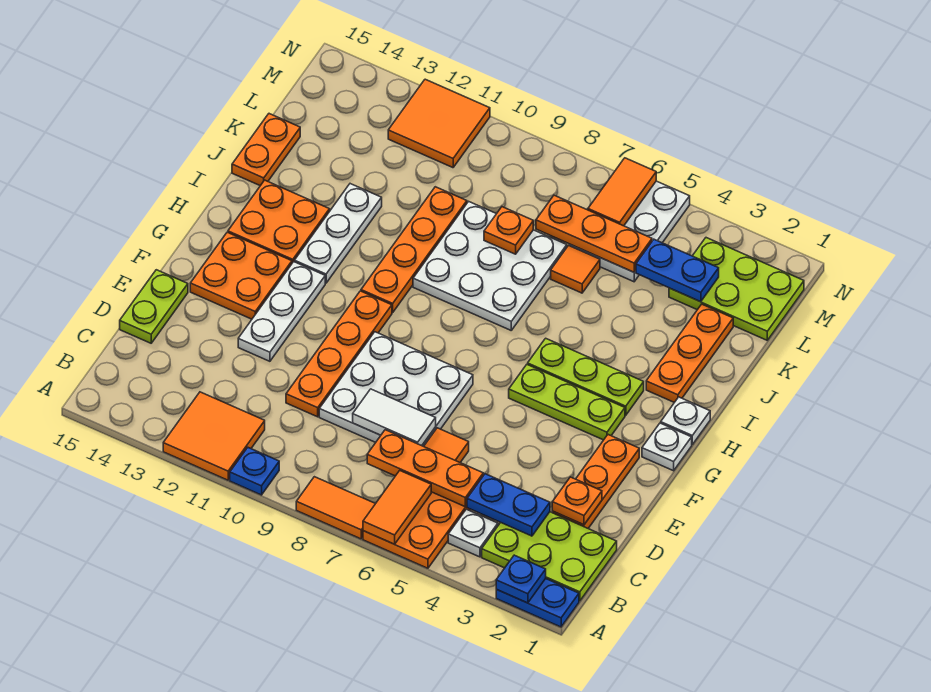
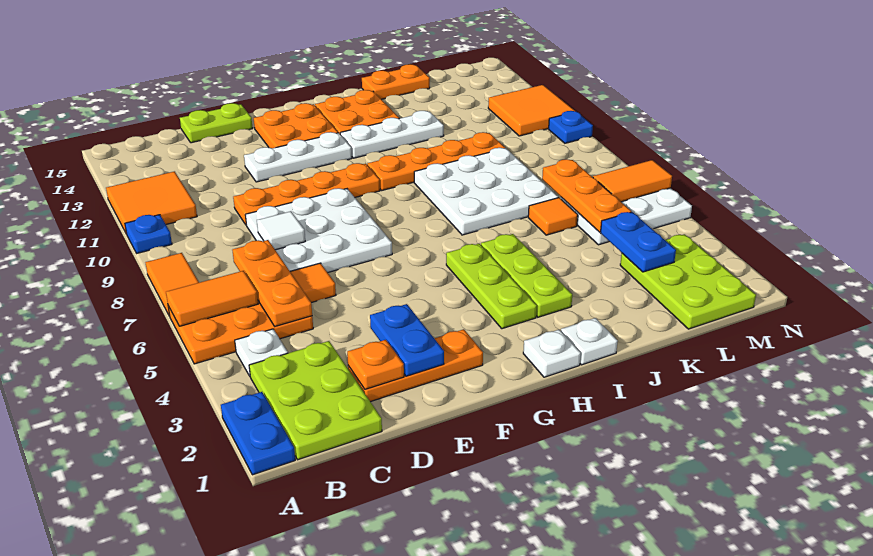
blue 1x1 plate [496,555,546,603] -> blue 1x1 plate moved to [549,111,593,143]
blue 1x2 plate [467,474,550,536] -> blue 1x2 plate moved to [370,304,444,376]
white 1x2 tile [353,389,436,446] -> white 1x1 tile [257,211,305,250]
white 1x1 plate [642,423,692,471] -> white 1x1 plate moved to [561,318,618,365]
lime 1x3 plate [509,364,625,440] -> lime 1x3 plate moved to [481,234,572,317]
orange 1x3 plate [646,304,733,403] -> none
orange 1x1 plate [484,207,533,254] -> none

